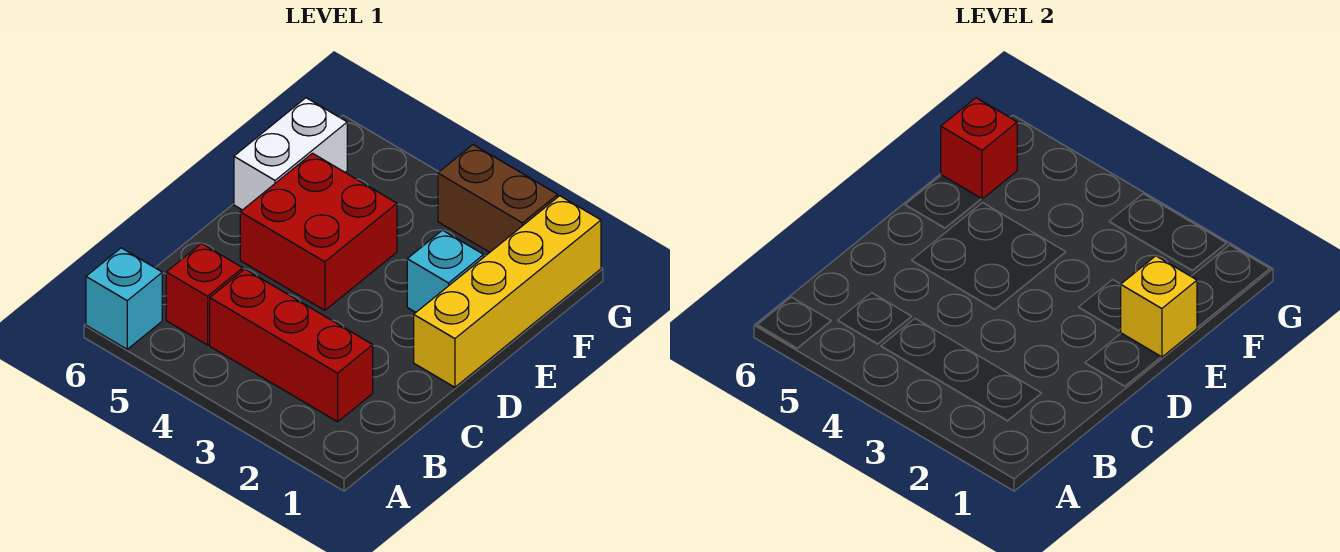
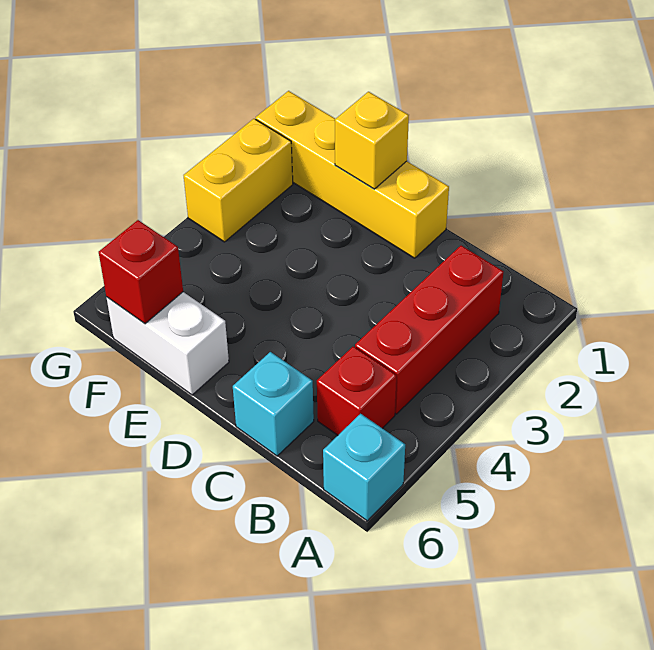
red 2x2 brick [240,153,397,310] -> none
cyan 1x1 brick [407,230,484,312] -> cyan 1x1 brick moved to [233,352,314,456]
brown 1x2 brick [438,145,558,252] -> yellow 1x2 brick [184,119,293,242]

